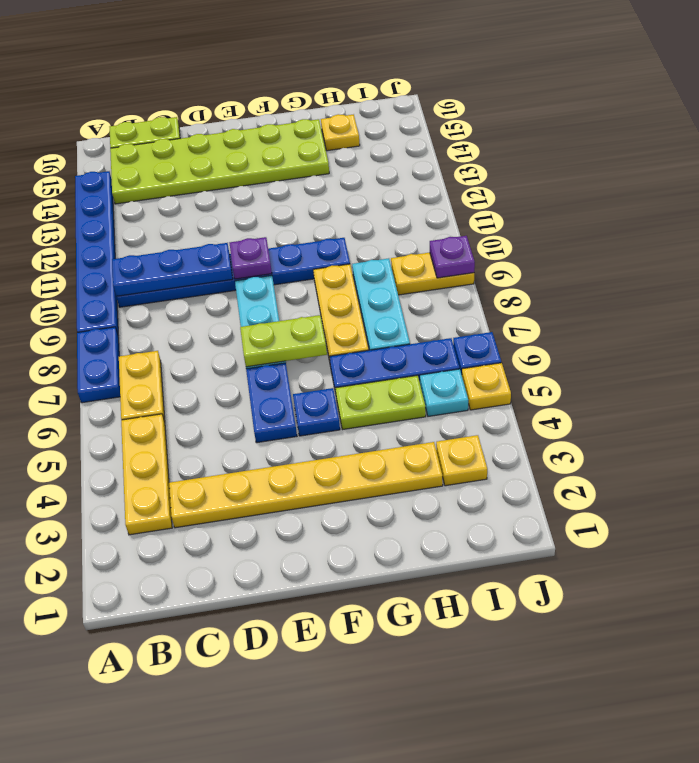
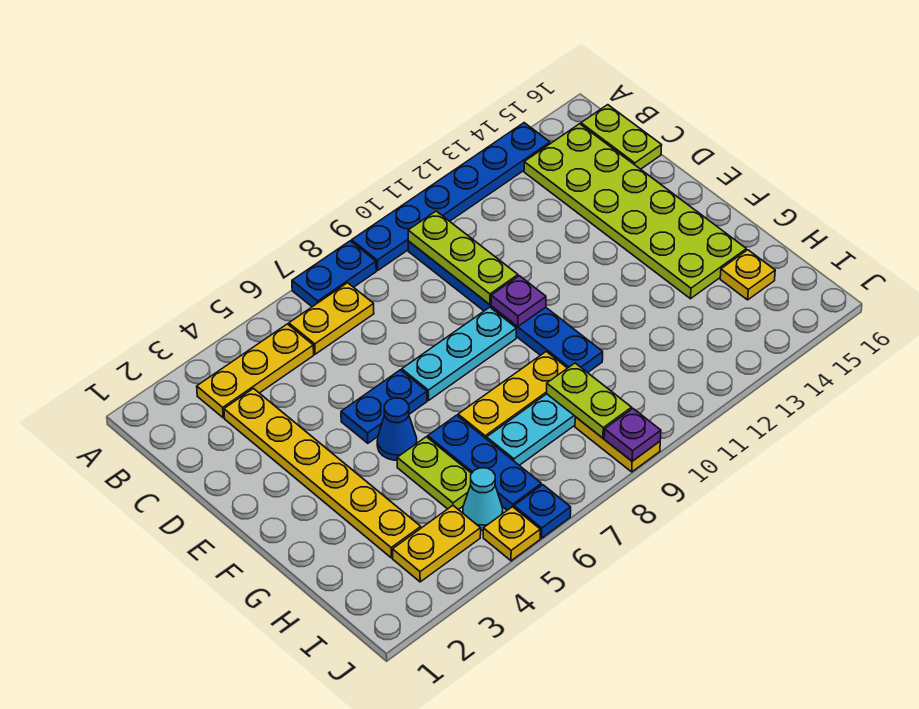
blue 1x3 plate [112,243,233,297] -> lime 1x3 plate [408,211,518,304]
lime 1x2 plate [240,315,327,367] -> lime 1x2 plate moved to [547,363,632,438]
blue 1x1 plate [293,388,340,436] -> blue 1x1 cone [377,398,417,460]
yellow 1x1 plate [436,435,487,486] -> yellow 1x2 plate [393,506,481,582]
cyan 1x1 plate [420,369,468,416] -> cyan 1x1 cone [463,468,503,531]

